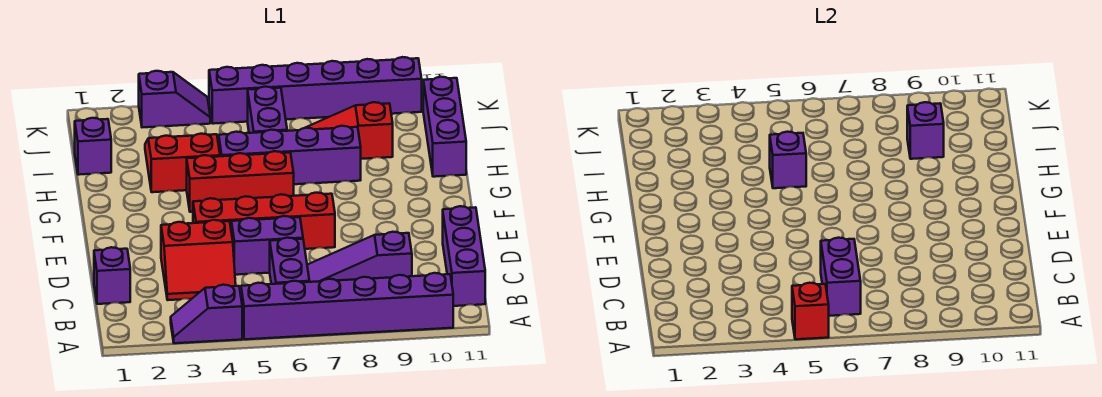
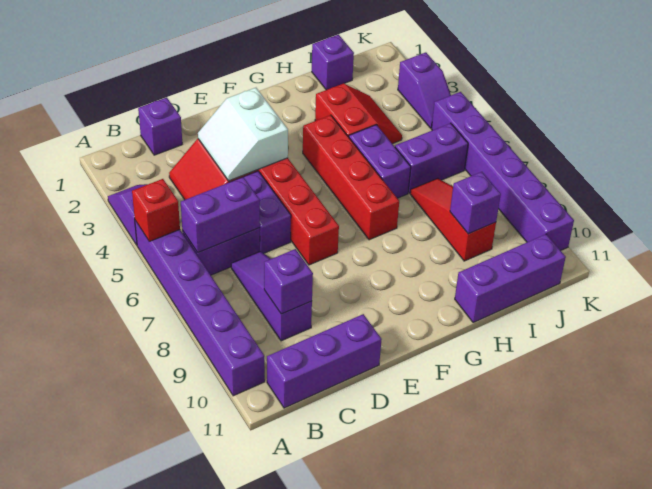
none -> white 2x2 slope [198,88,288,181]
red 1x3 brick [187,151,294,212] -> red 1x4 brick [303,115,399,240]
purple 1x4 brick [219,126,361,184] -> purple 1x2 brick [349,125,411,198]
purple 1x1 brick [770,132,806,188] -> purple 1x1 brick moved to [264,249,313,314]

